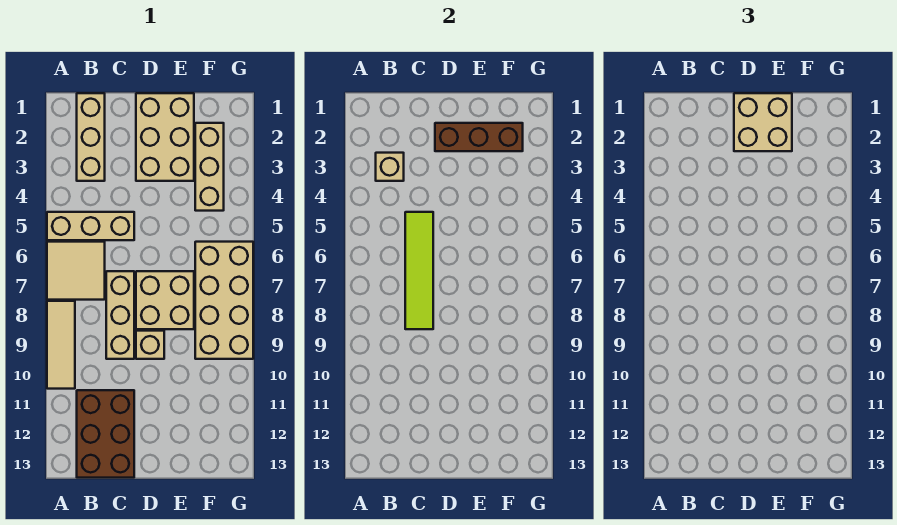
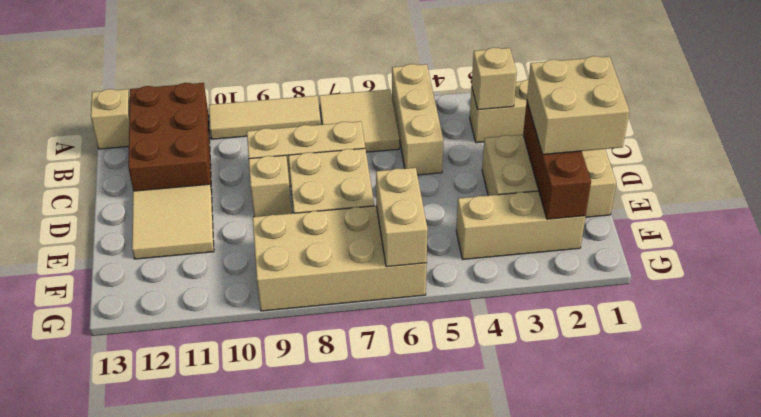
none -> tan 1x1 brick [91,89,130,149]
brown 2x3 brick [77,390,134,478] -> brown 2x3 brick turned to [128,83,212,192]
lime 1x4 tile [405,212,433,329] -> none
none -> tan 2x2 tile [132,184,214,259]
none -> tan 1x2 brick [376,168,428,267]

